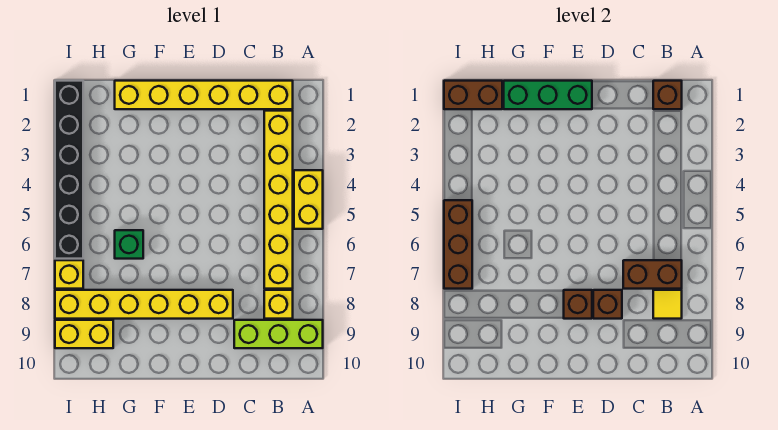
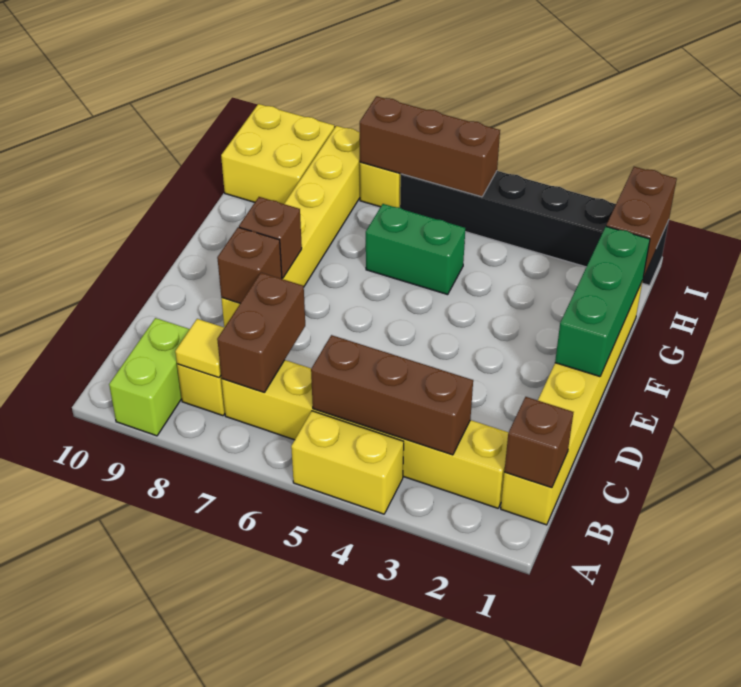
lime 1x3 brick [234,320,323,348] -> lime 1x2 brick [109,318,190,436]
none -> brown 1x3 brick [311,335,473,455]
green 1x1 brick [115,230,143,259] -> green 1x2 brick [366,204,465,295]
yellow 1x2 brick [55,320,113,348] -> yellow 2x2 brick [221,104,334,204]

